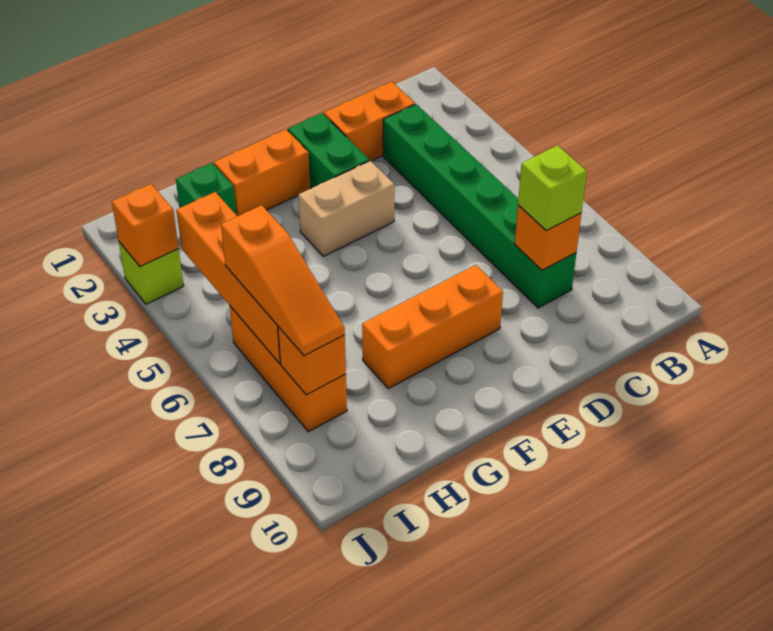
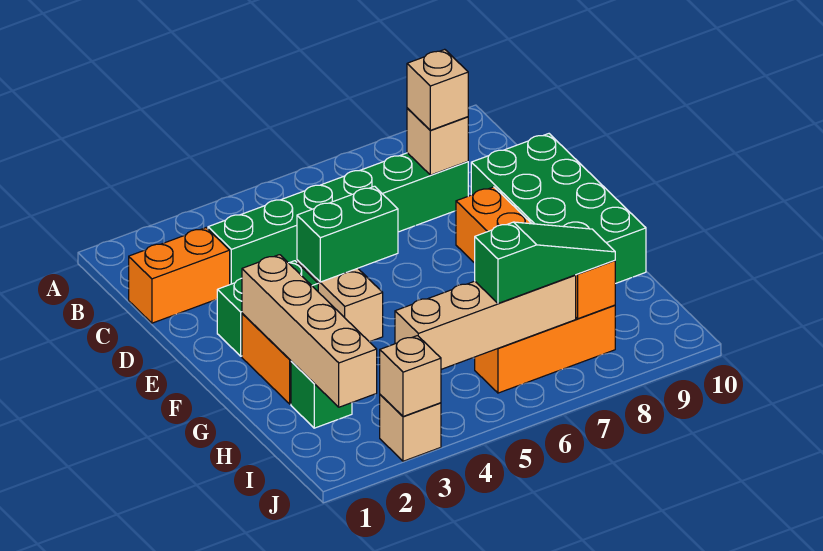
orange 1x2 brick [324,82,415,161] -> orange 1x2 brick turned to [129,228,230,323]
orange 1x1 brick [515,205,581,270] -> tan 1x1 brick [407,108,468,175]
lime 1x1 brick [518,146,587,230] -> tan 1x1 brick [407,49,468,130]
none -> green 2x4 brick [471,134,646,284]
none -> green 1x2 brick [297,186,398,282]
none -> tan 1x4 brick [242,255,377,407]
orange 1x4 brick [177,192,280,363] -> tan 1x4 brick [395,275,576,369]
orange 1x3 slope [221,205,345,356] -> green 1x3 slope [475,222,615,303]
lime 1x1 brick [119,242,184,304] -> tan 1x1 brick [380,395,441,461]
orange 1x1 brick [112,184,179,266] -> tan 1x1 brick [380,336,441,416]

